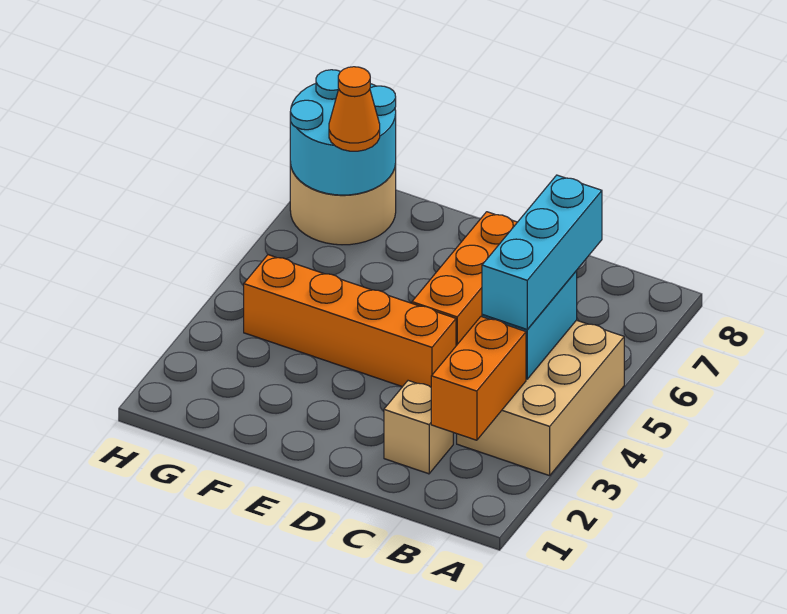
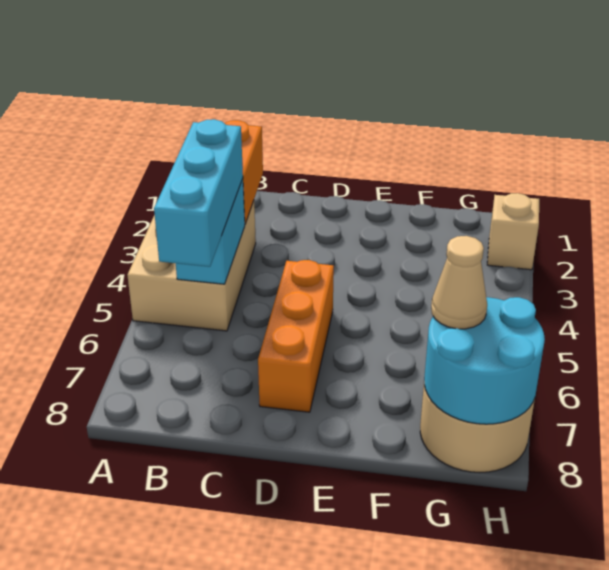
tan 1x1 brick [384,381,453,474] -> tan 1x1 brick moved to [487,193,539,270]
orange 1x4 brick [244,255,456,387] -> none
orange 1x1 cone [329,67,380,151] -> tan 1x1 cone [431,236,487,329]

